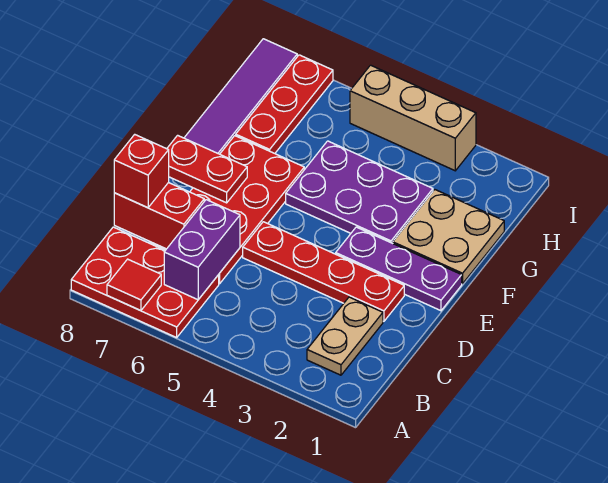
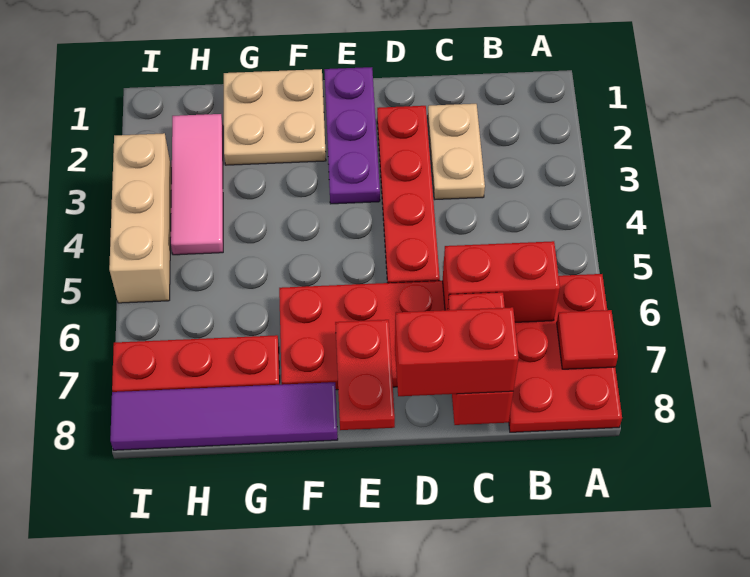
tan 1x2 plate [307,297,383,375] -> tan 1x2 plate turned to [428,104,485,199]
purple 1x2 brick [164,200,240,300] -> red 1x2 brick [443,241,560,322]
red 1x1 brick [114,134,169,208] -> red 1x2 brick [395,307,519,396]
purple 2x3 plate [286,141,433,243] -> none
none -> pink 1x3 tile [171,114,223,255]

